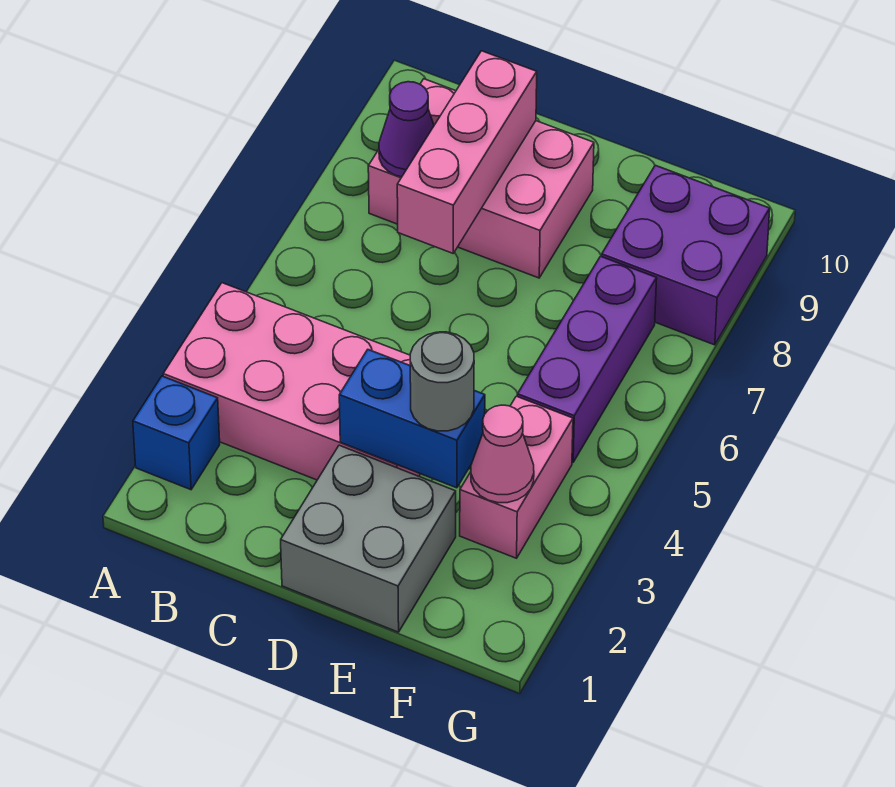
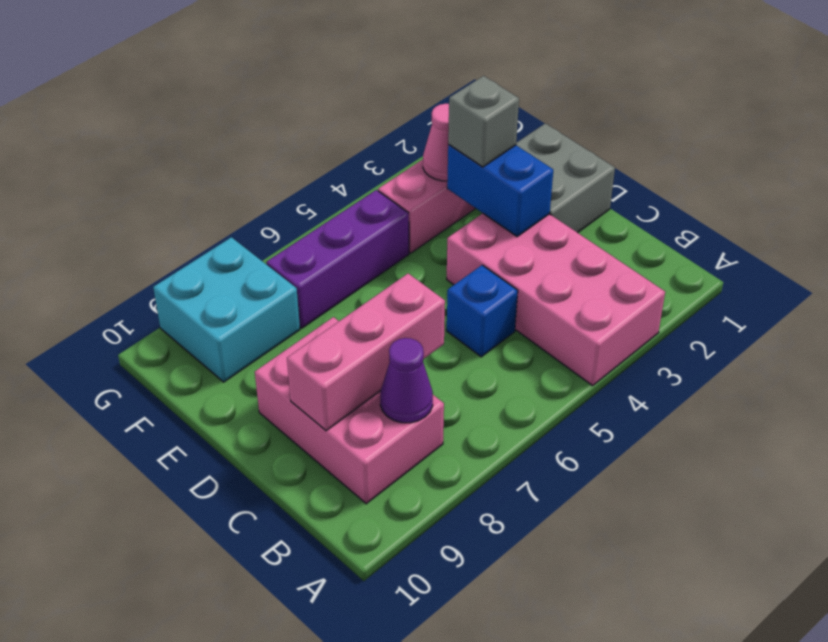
blue 1x1 brick [133,376,220,490] -> blue 1x1 brick moved to [447,265,518,357]
grey 1x1 round brick [410,332,474,431] -> grey 1x1 brick [448,76,519,167]
purple 2x2 brick [602,165,770,345] -> cyan 2x2 brick [153,237,300,382]

